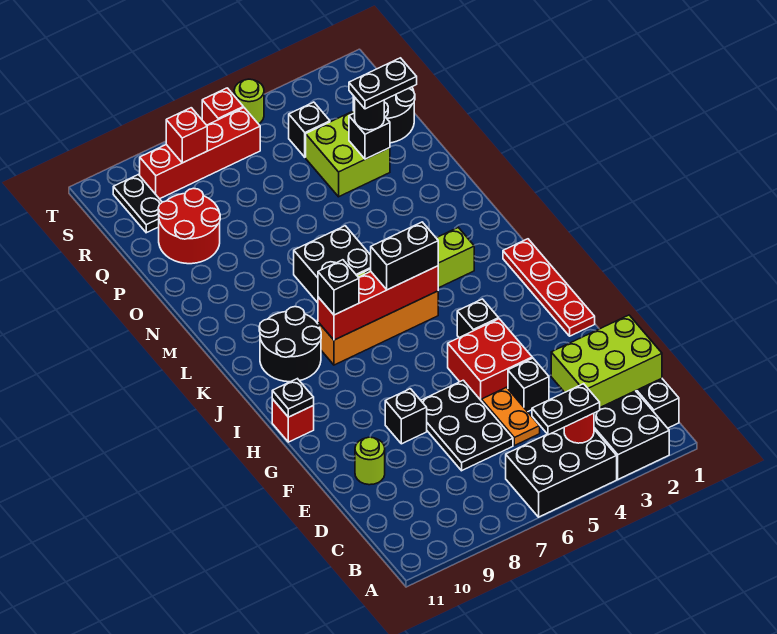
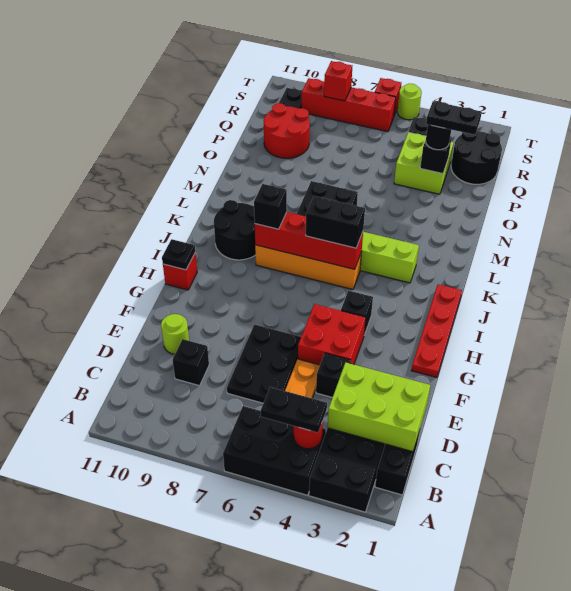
black 1x1 brick [385,389,427,444] -> black 1x1 brick moved to [173,339,209,386]

